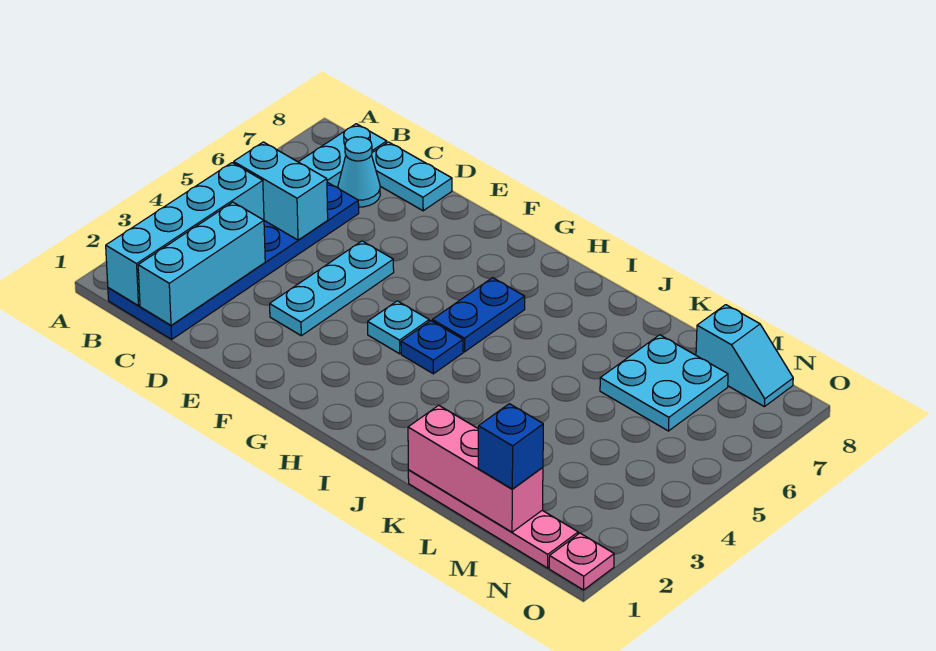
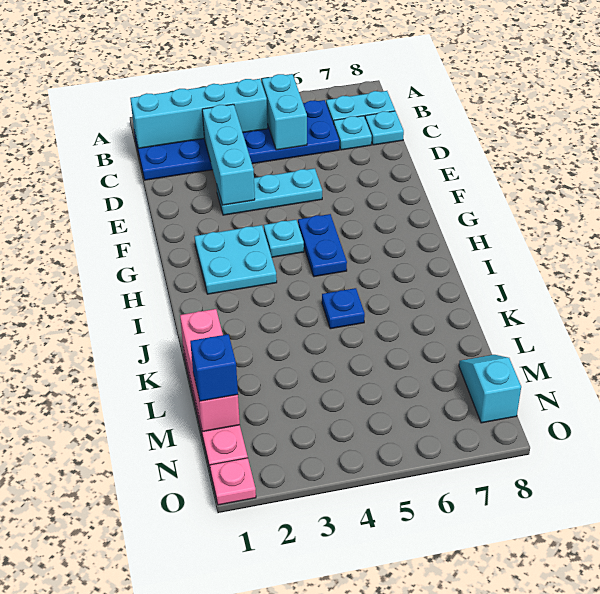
cyan 1x3 brick [138,202,265,325] -> cyan 1x3 brick turned to [202,104,255,205]
cyan 1x1 cone [338,137,380,207] -> cyan 1x1 plate [334,116,372,150]
cyan 1x2 plate [371,142,452,211] -> cyan 1x1 plate [365,111,404,145]
blue 1x1 plate [401,321,463,374] -> blue 1x1 plate moved to [322,288,365,329]
blue 1x2 plate [432,278,525,352] -> blue 1x2 plate turned to [298,214,347,277]
cyan 2x2 plate [600,335,728,431] -> cyan 2x2 plate moved to [195,225,277,294]
cyan 1x2 slope [696,305,793,407] -> cyan 1x2 slope turned to [459,355,521,423]

